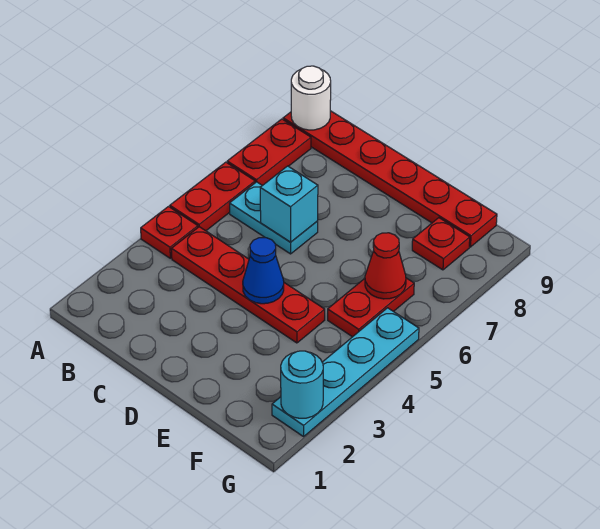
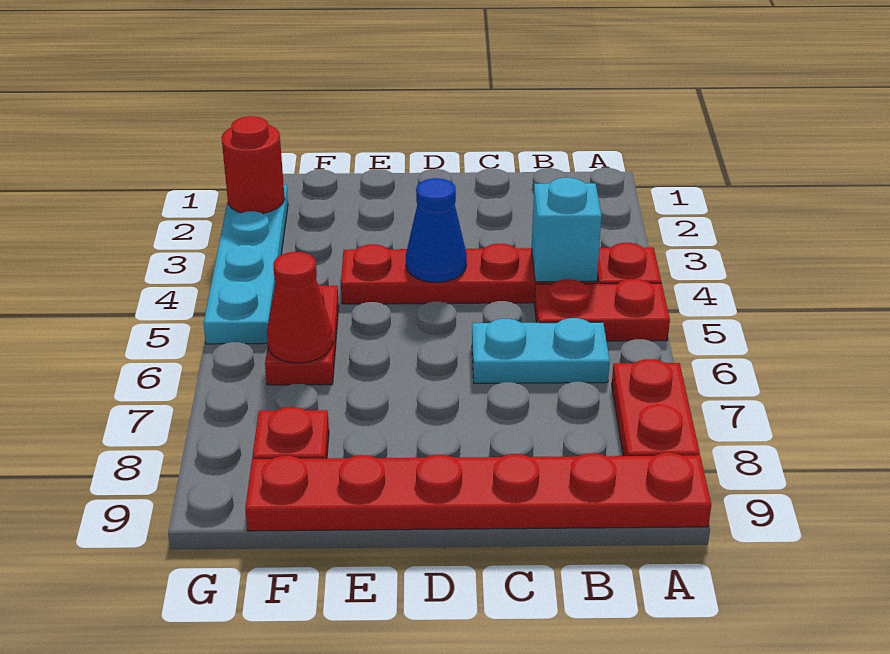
red 1x2 plate [170,162,255,231] -> red 1x2 plate turned to [534,279,670,341]
white 1x1 round brick [291,66,331,130] -> none
cyan 1x1 brick [260,166,318,242] -> cyan 1x1 brick moved to [532,178,602,282]
cyan 1x1 round brick [281,351,323,418] -> red 1x1 round brick [221,116,285,214]

